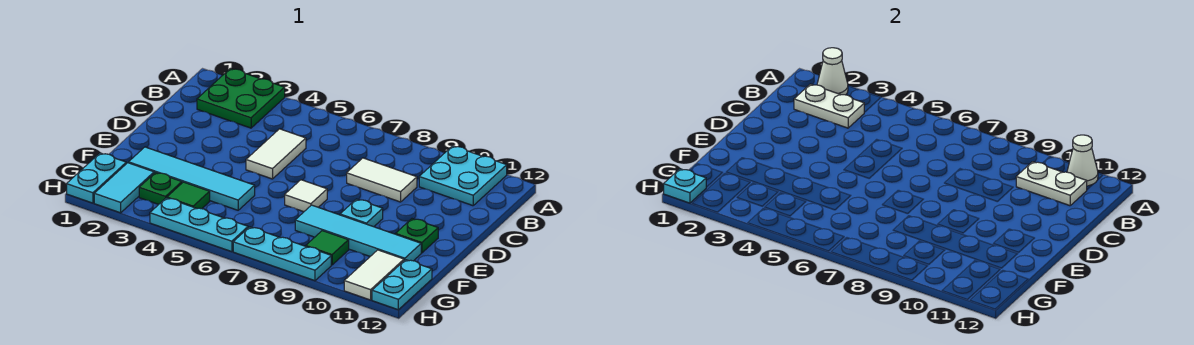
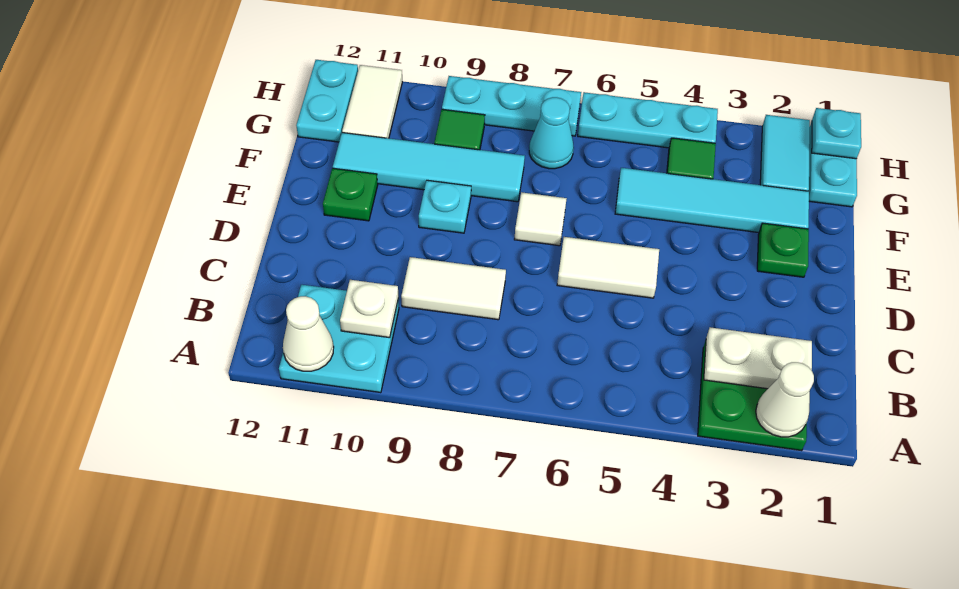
white 1x2 plate [1016,162,1087,206] -> white 1x1 plate [340,280,398,338]
white 1x2 tile [246,129,306,179] -> white 1x2 tile turned to [557,237,659,298]
green 1x1 plate [139,172,182,204] -> green 1x1 plate moved to [757,223,809,277]
none -> cyan 1x1 cone [529,97,574,169]

